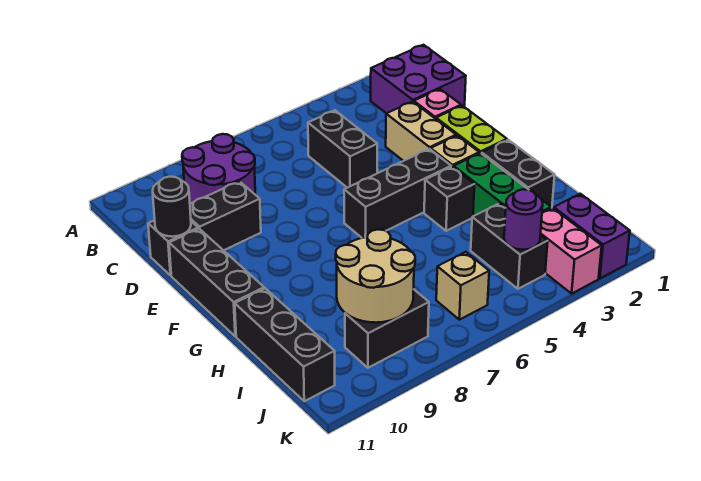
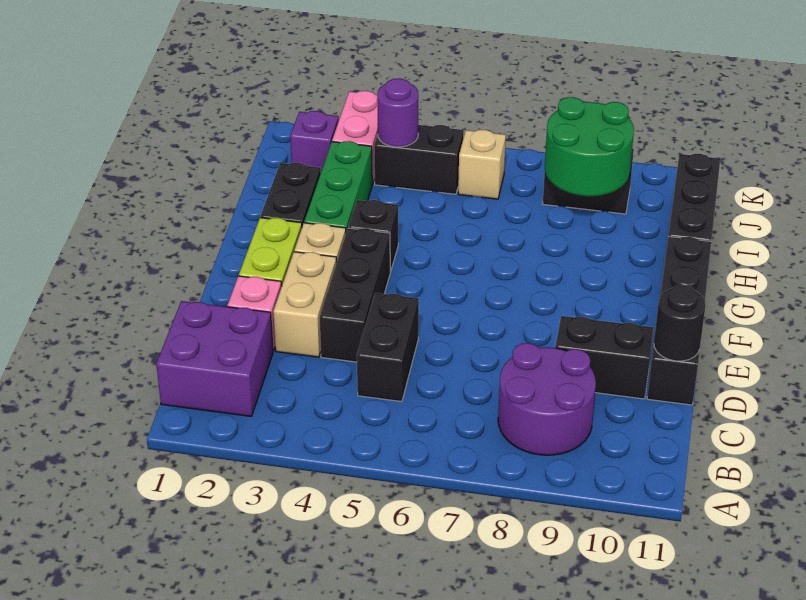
black 1x3 brick [344,149,451,238] -> black 1x3 brick turned to [320,228,390,362]
black 1x2 brick [471,203,548,289] -> black 1x2 brick turned to [374,125,464,194]
tan 2x2 round brick [336,229,415,323] -> green 2x2 round brick [545,97,634,196]
purple 1x2 brick [554,194,630,279] -> purple 1x1 brick [290,111,339,171]

